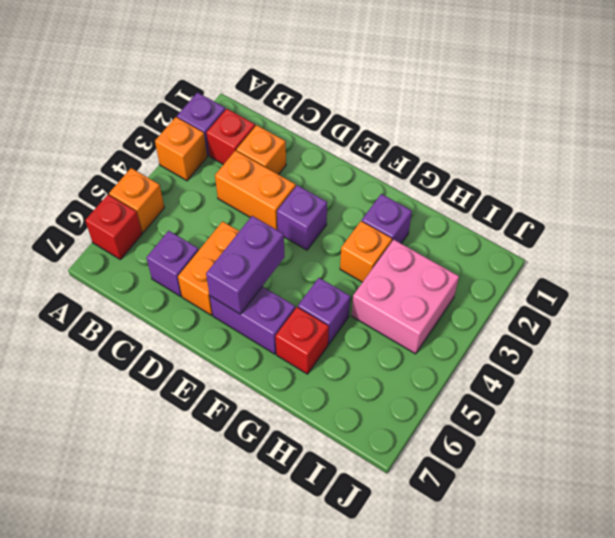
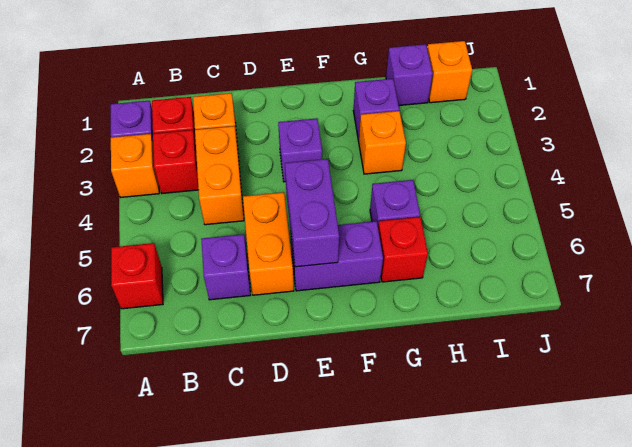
orange 1x1 brick [109,168,164,233] -> orange 1x1 brick moved to [427,41,472,103]
none -> red 1x1 brick [153,130,199,193]
orange 1x2 brick [215,150,296,230] -> orange 1x2 brick turned to [195,126,244,225]
none -> purple 1x1 brick [386,44,433,106]
pink 2x2 brick [352,240,459,354] -> none

